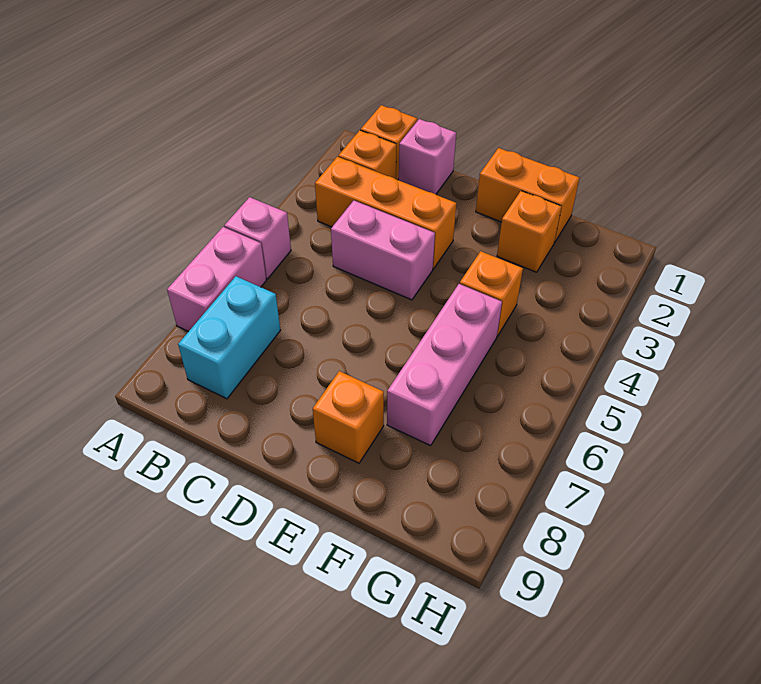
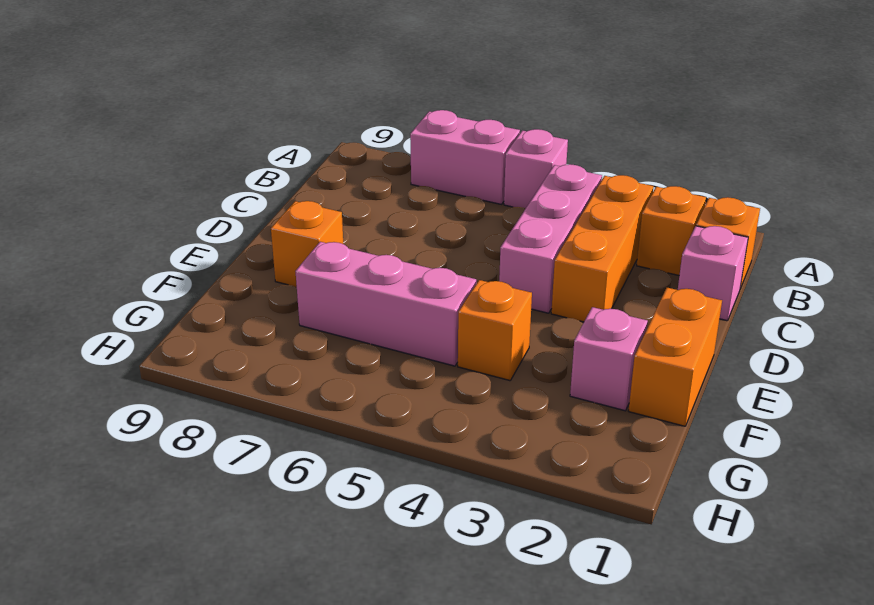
cyan 1x2 brick [178,276,281,399] -> none
pink 1x2 brick [331,201,435,300] -> pink 1x3 brick [499,164,602,313]
orange 1x1 brick [497,191,562,272] -> pink 1x1 brick [570,307,648,411]

